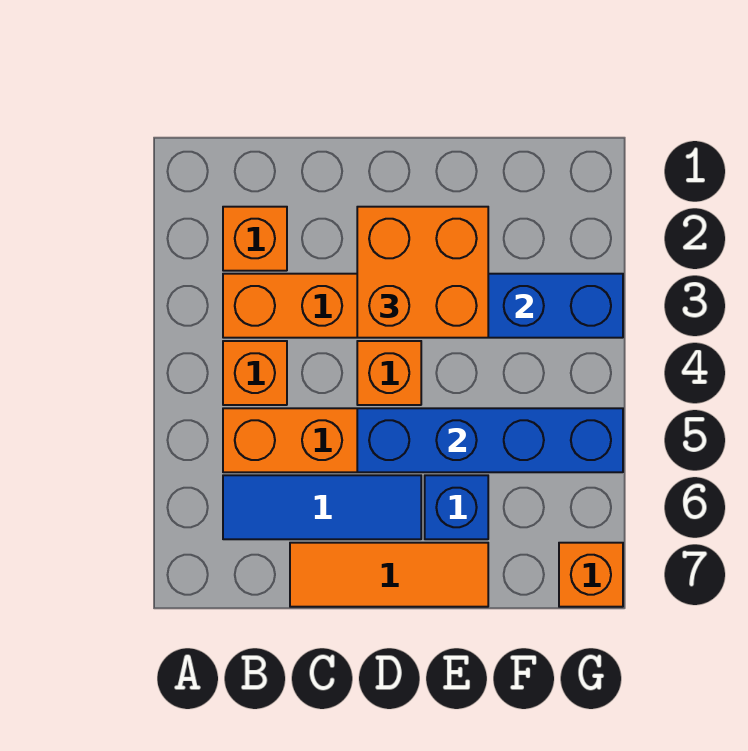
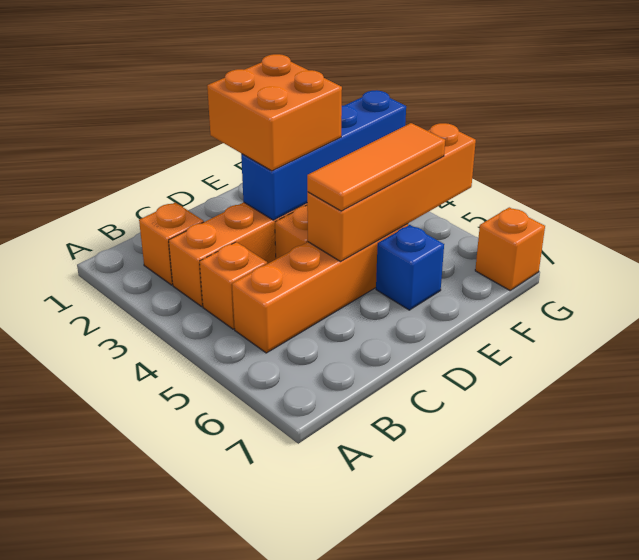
blue 1x3 tile [223,475,421,539] -> none
orange 1x3 tile [290,543,488,607] -> orange 1x3 tile moved to [307,123,445,211]
blue 1x4 brick [357,408,623,472] -> orange 1x4 brick [307,123,476,261]

